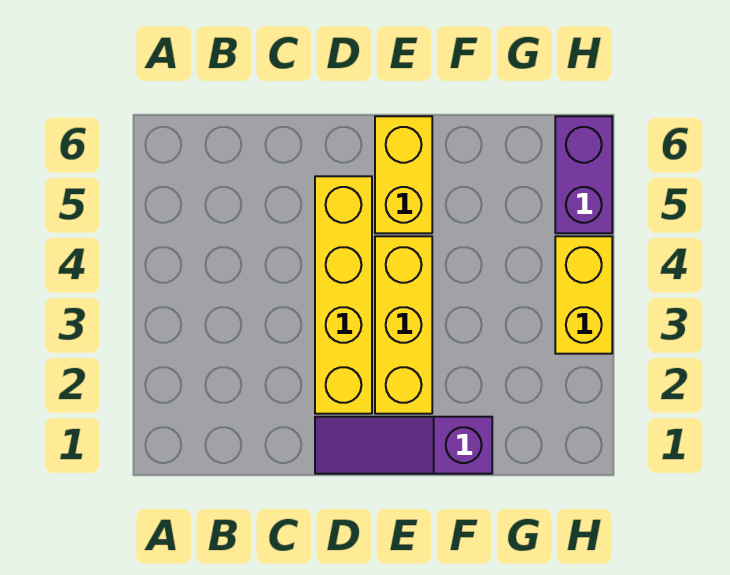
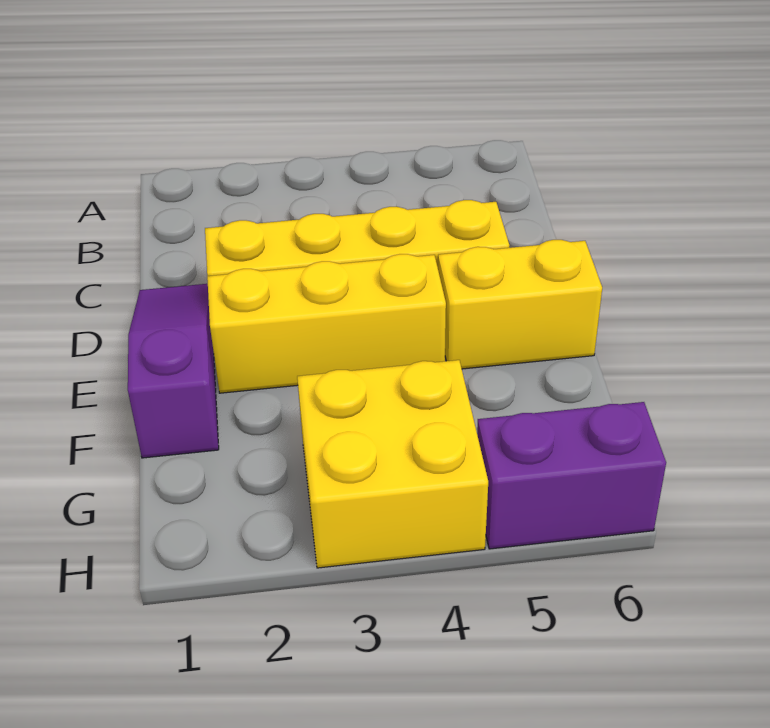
yellow 1x2 brick [555,236,612,354] -> yellow 2x2 brick [297,360,488,568]

